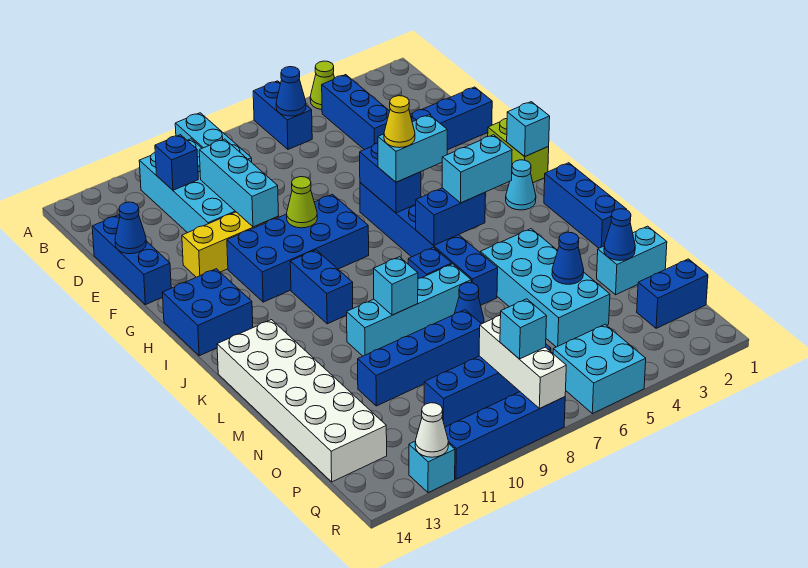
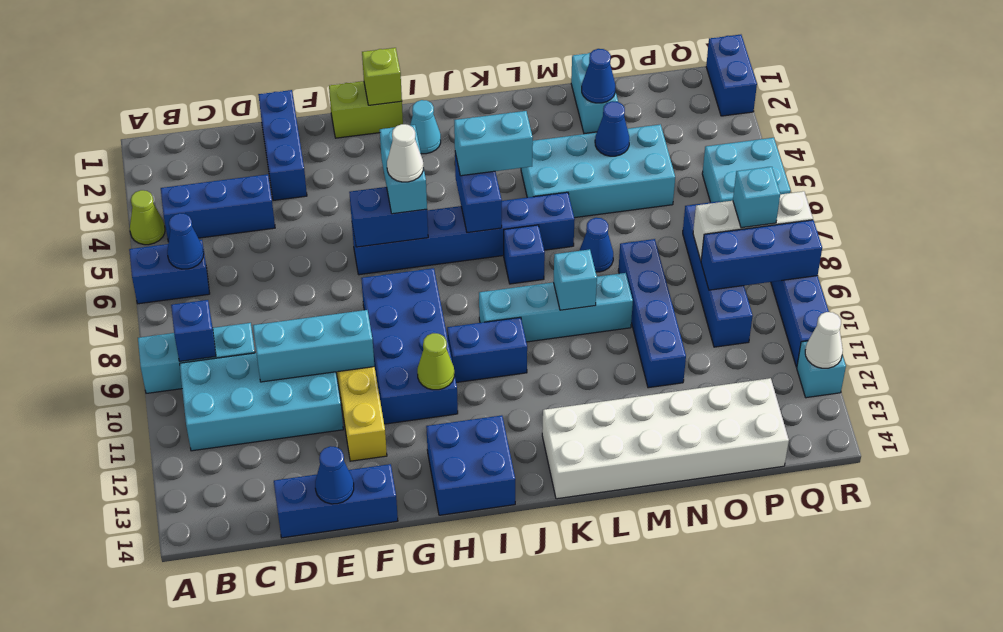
blue 1x1 brick [155,135,198,190] -> blue 1x1 brick moved to [171,300,216,361]
lime 1x1 cone [287,177,317,228] -> lime 1x1 cone moved to [417,333,454,390]
cyan 1x1 brick [507,102,550,156] -> lime 1x1 brick [362,48,402,105]
yellow 1x1 cone [384,96,415,148] -> white 1x1 cone [387,124,423,182]
blue 1x3 brick [544,163,627,248] -> blue 1x3 brick moved to [701,220,822,290]
cyan 1x2 brick [442,135,512,203] -> cyan 1x2 brick turned to [454,111,533,176]
cyan 1x4 brick [347,264,471,356] -> cyan 1x4 brick turned to [479,273,633,342]
blue 1x2 brick [637,259,708,328] -> blue 1x2 brick moved to [706,35,757,116]

